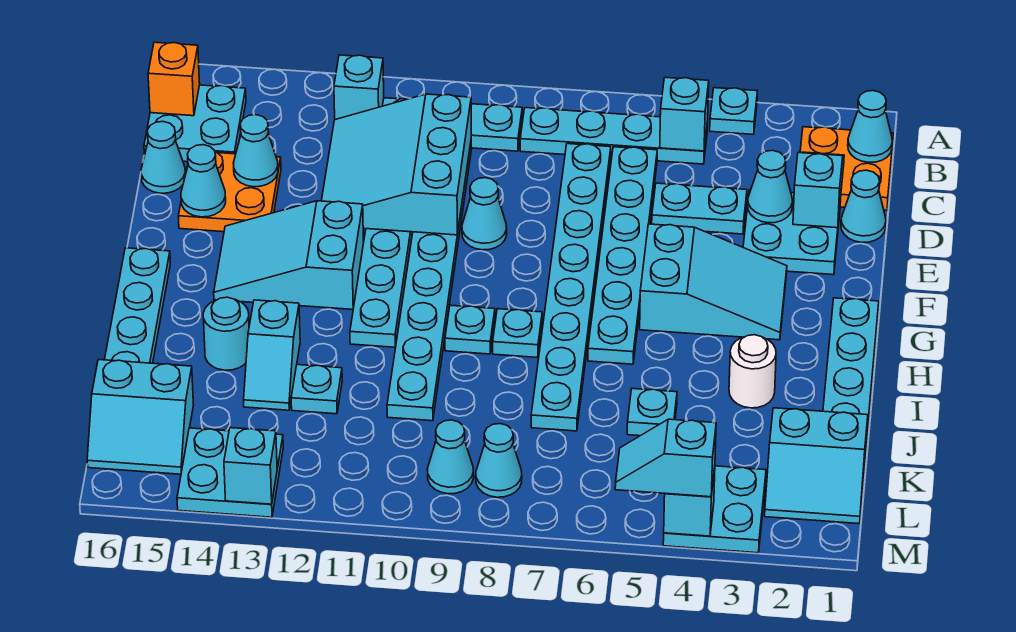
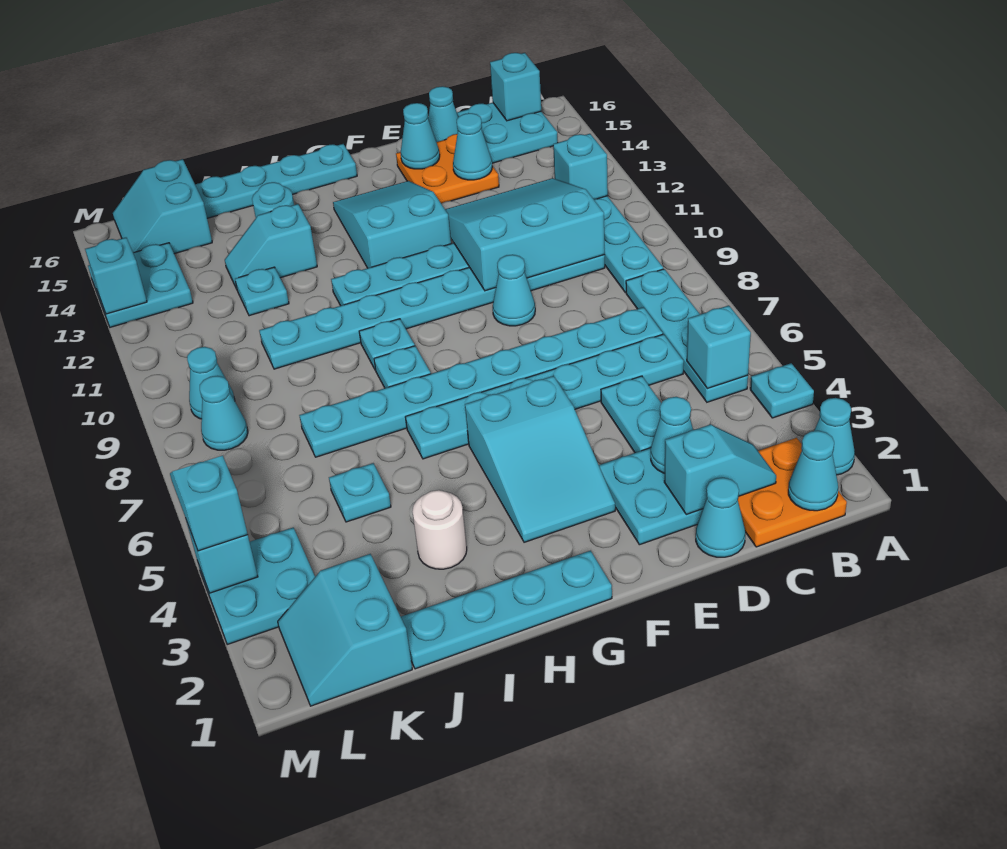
none -> cyan 1x1 cone [814,398,855,475]
orange 1x1 brick [148,42,200,116] -> cyan 1x1 brick [490,53,541,121]

